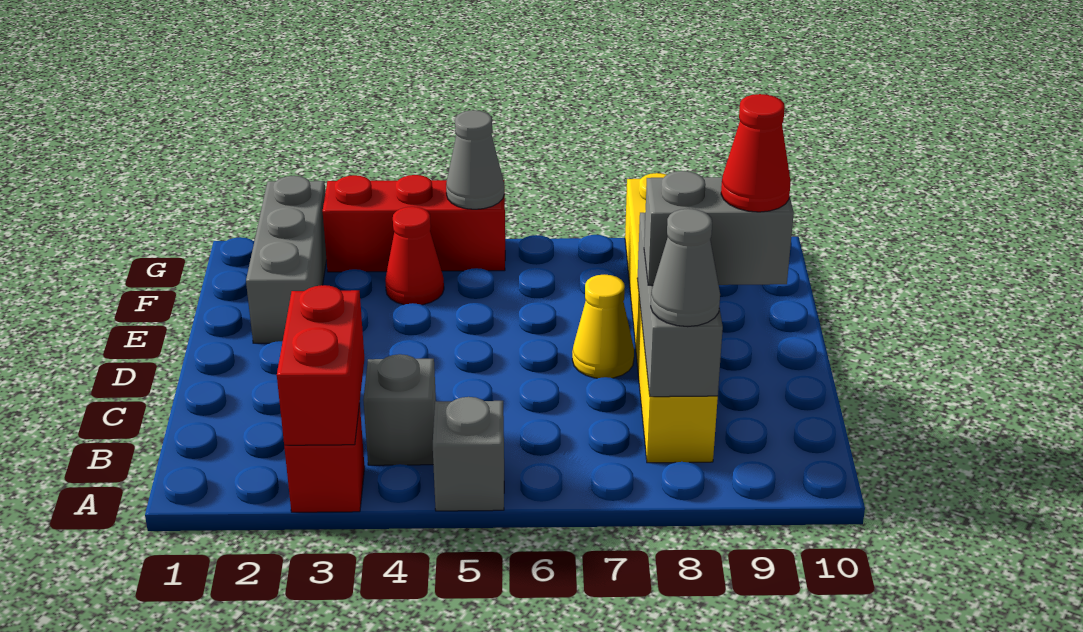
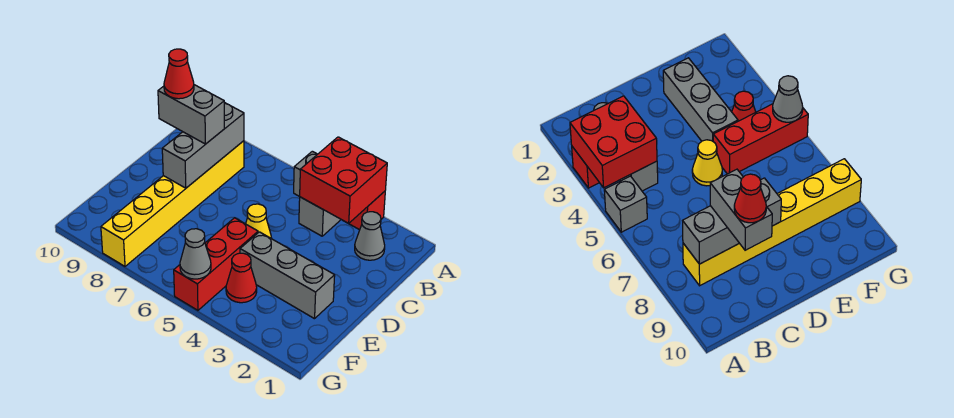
red 1x2 brick [277,285,364,445] -> red 2x2 brick [300,137,387,223]
grey 1x1 cone [651,209,720,327] -> grey 1x1 cone moved to [355,212,385,260]
yellow 1x1 cone [572,275,634,378] -> yellow 1x1 cone moved to [246,204,271,238]
grey 1x3 brick [246,176,326,343] -> grey 1x3 brick turned to [240,232,335,319]
red 1x3 brick [323,175,505,272] -> red 1x3 brick turned to [174,218,258,310]

